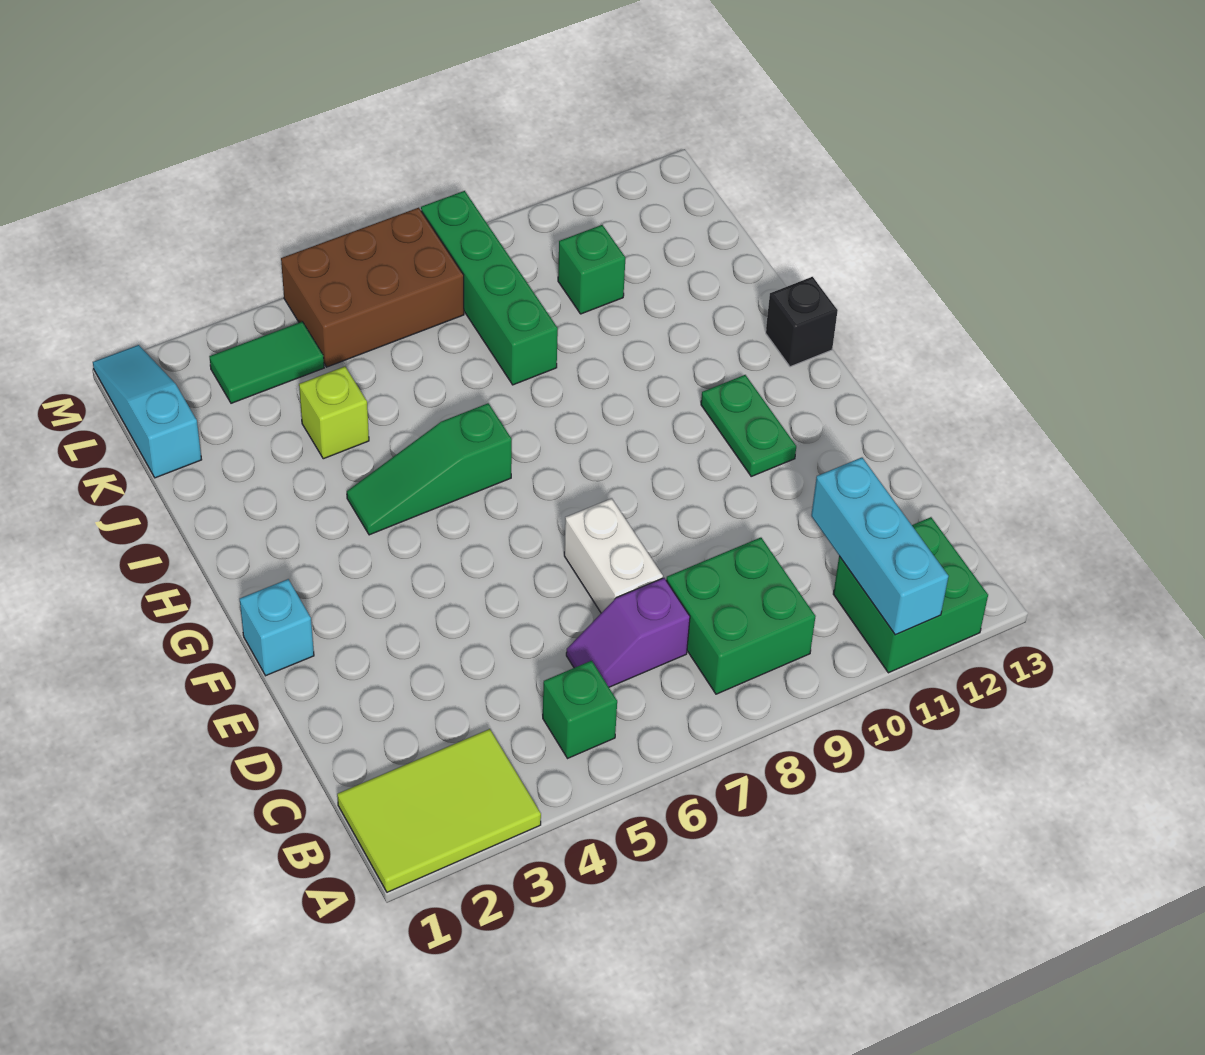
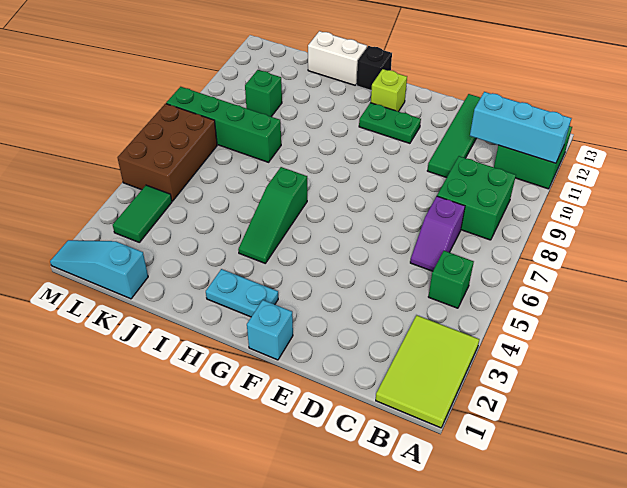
white 1x2 brick [564,498,663,613] -> white 1x2 brick moved to [308,31,367,85]
none -> green 1x4 tile [427,94,481,178]
none -> cyan 1x2 plate [206,269,278,317]
lime 1x1 brick [299,366,369,459] -> lime 1x1 brick moved to [371,69,407,112]

